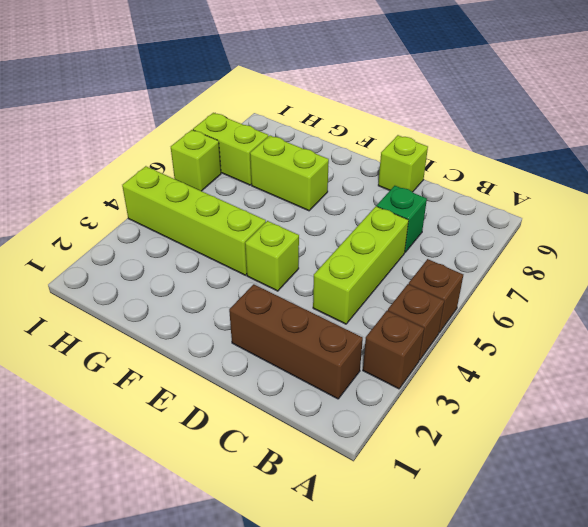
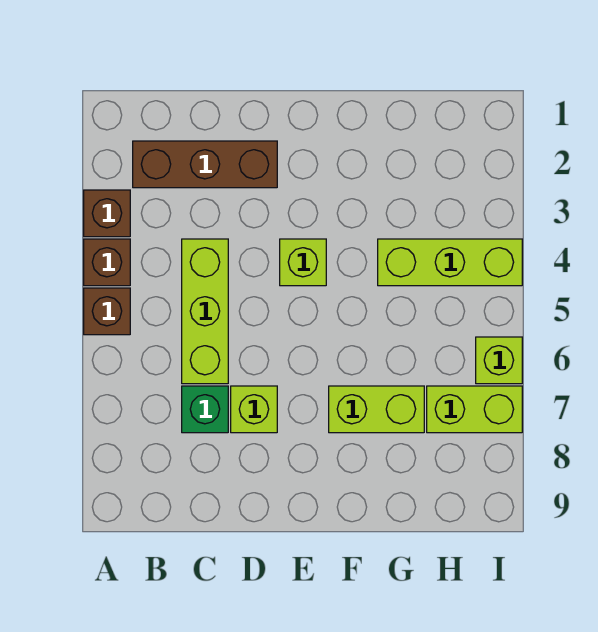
lime 1x1 brick [378,135,428,192] -> lime 1x1 brick moved to [231,386,277,433]
lime 1x4 brick [122,166,266,275] -> lime 1x3 brick [378,239,522,286]

